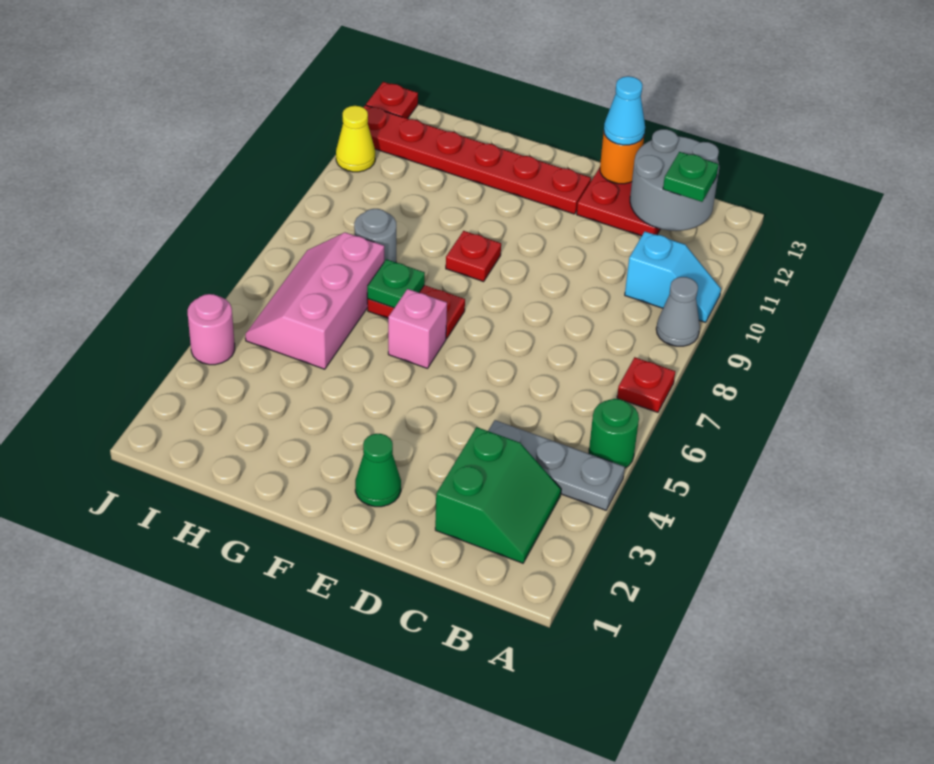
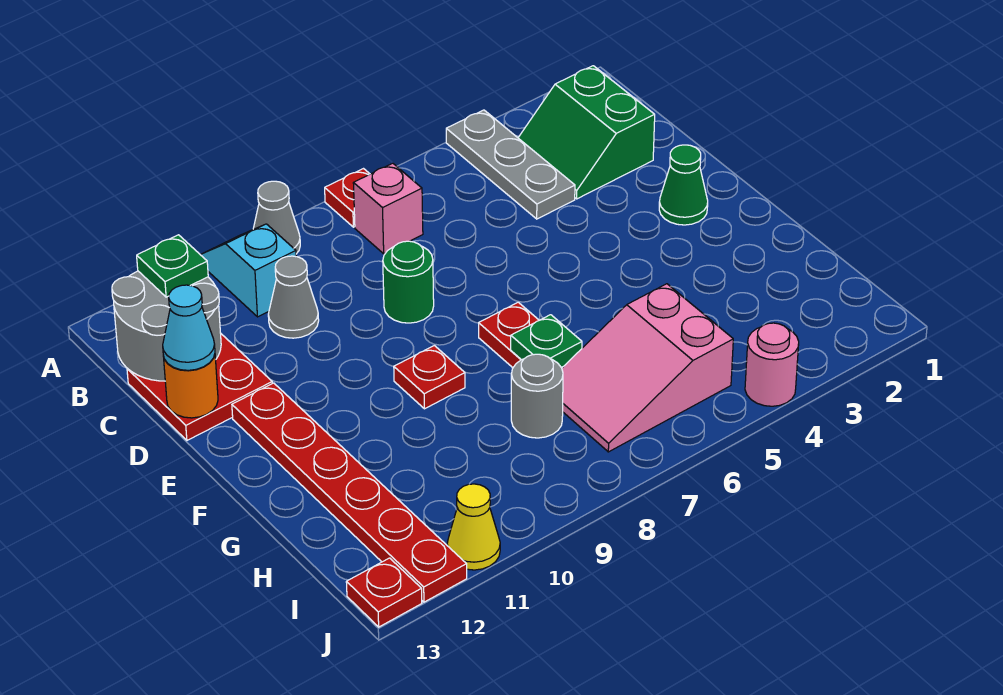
green 1x1 round brick [589,399,639,468] -> green 1x1 round brick moved to [383,241,434,323]
green 2x2 slope [435,427,561,563] -> green 2x2 slope turned to [518,66,655,199]
none -> grey 1x1 cone [268,256,319,338]
pink 1x1 brick [388,289,447,368] -> pink 1x1 brick moved to [353,163,423,254]
pink 2x3 slope [245,232,384,369] -> pink 2x3 slope turned to [562,284,733,452]

